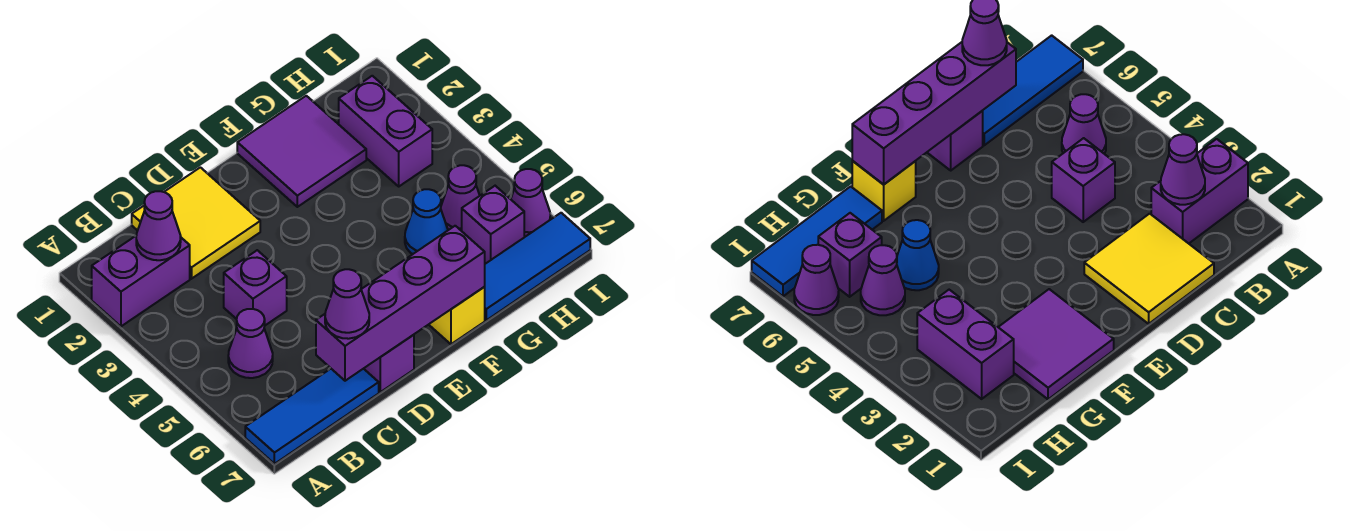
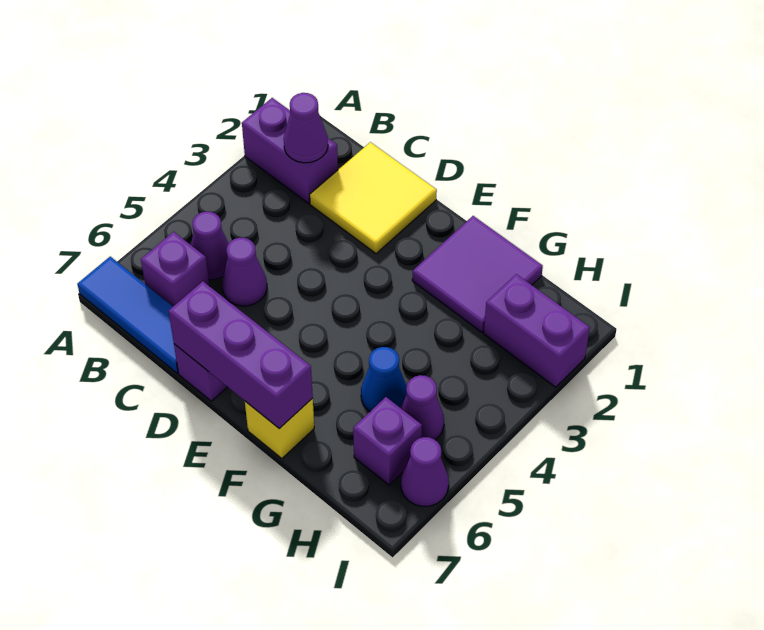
purple 1x1 brick [224,250,287,325] -> purple 1x1 brick moved to [141,232,209,306]
purple 1x4 brick [316,226,485,381] -> purple 1x3 brick [169,281,313,429]
purple 1x1 cone [325,269,369,339] -> purple 1x1 cone moved to [222,238,267,306]
blue 1x3 tile [485,213,590,320] -> none
purple 1x2 brick [339,76,432,186] -> purple 1x2 brick turned to [484,274,590,387]

